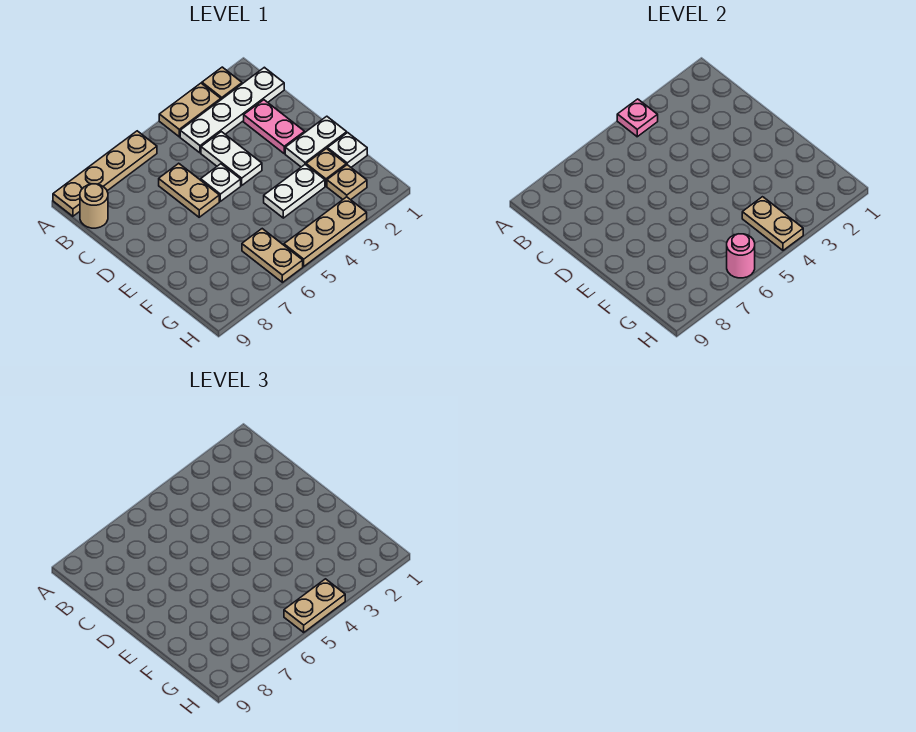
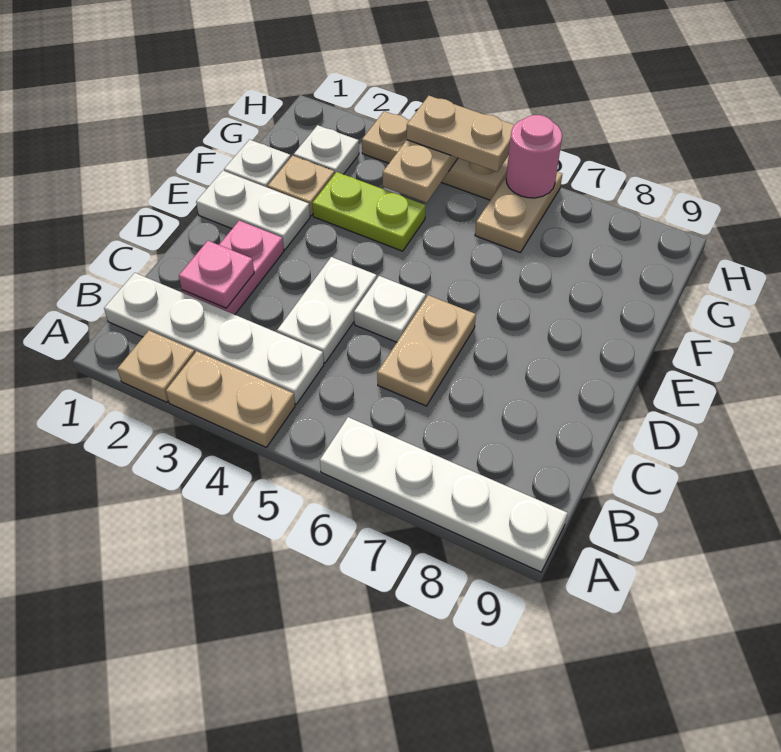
pink 1x1 plate [617,99,658,137] -> pink 1x1 plate moved to [179,241,254,308]
tan 1x4 plate [53,131,157,216] -> white 1x4 plate [320,417,568,572]
tan 1x1 round brick [80,184,108,228] -> none
white 1x2 plate [264,165,325,218] -> lime 1x2 plate [312,172,426,251]
tan 1x1 plate [327,165,367,200] -> white 1x1 plate [294,125,359,174]

